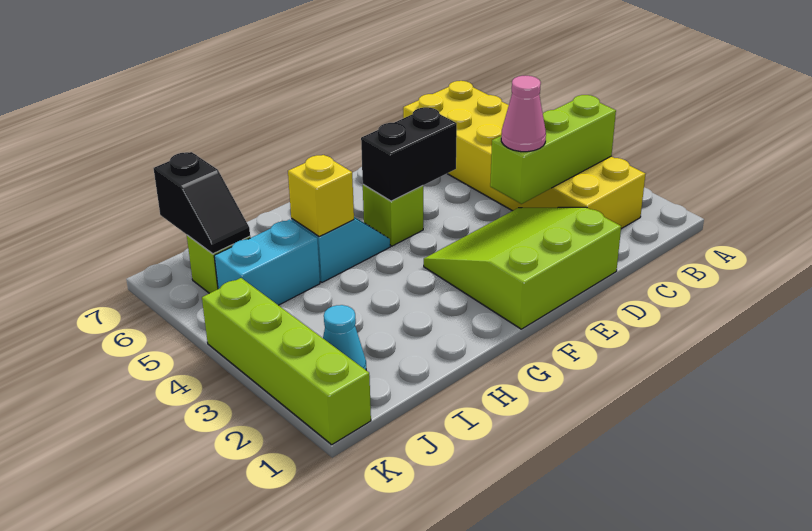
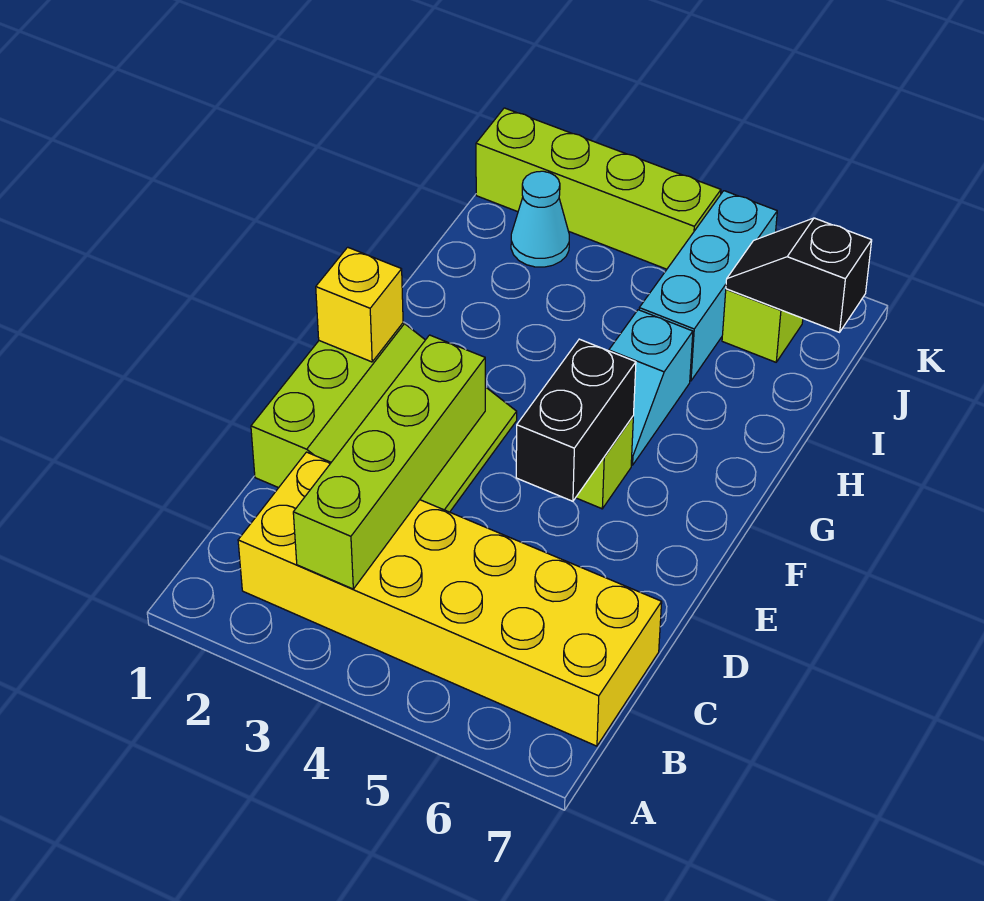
lime 1x3 brick [490,95,616,204] -> lime 1x4 brick [293,335,485,589]
pink 1x1 cone [501,76,546,152] -> none
yellow 1x1 brick [288,155,354,236] -> yellow 1x1 brick moved to [316,247,403,362]
cyan 1x2 brick [214,220,320,305] -> cyan 1x3 brick [639,191,777,381]

